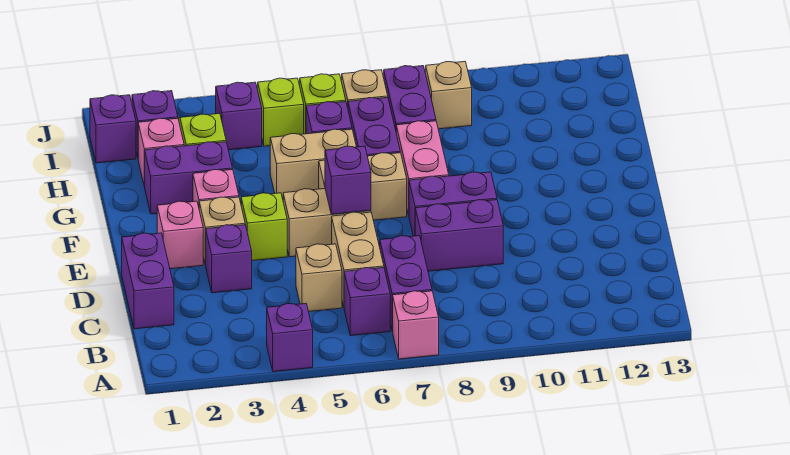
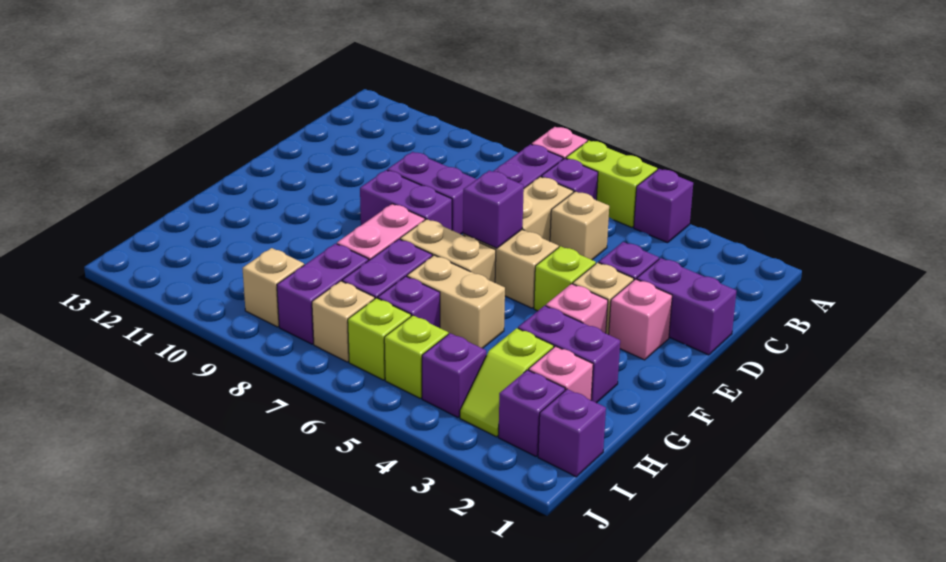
none -> lime 1x2 brick [566,141,657,228]
purple 1x2 brick [122,233,174,329] -> purple 1x2 brick turned to [637,258,736,355]

